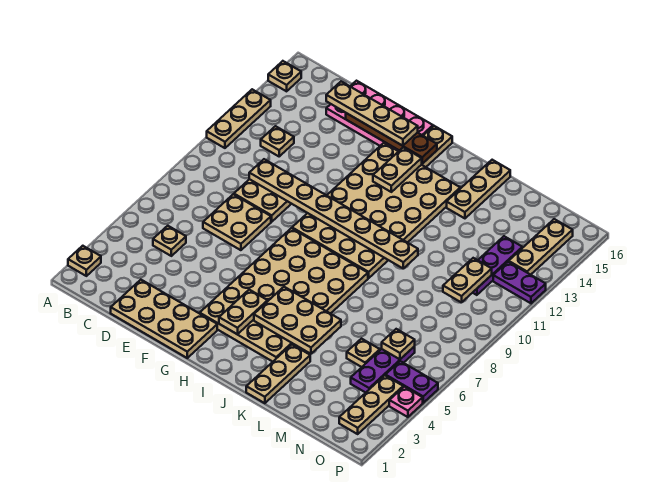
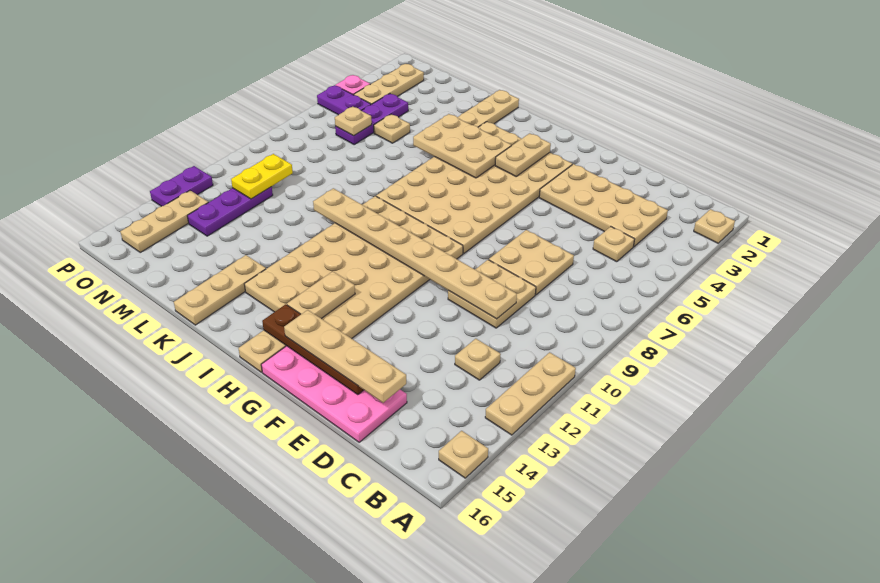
tan 2x4 plate [111,280,217,358] -> tan 2x4 plate moved to [539,164,668,247]
tan 1x2 plate [443,258,492,303] -> yellow 1x2 plate [231,154,293,199]
purple 1x2 plate [493,262,546,303] -> purple 1x2 plate turned to [150,166,213,206]

